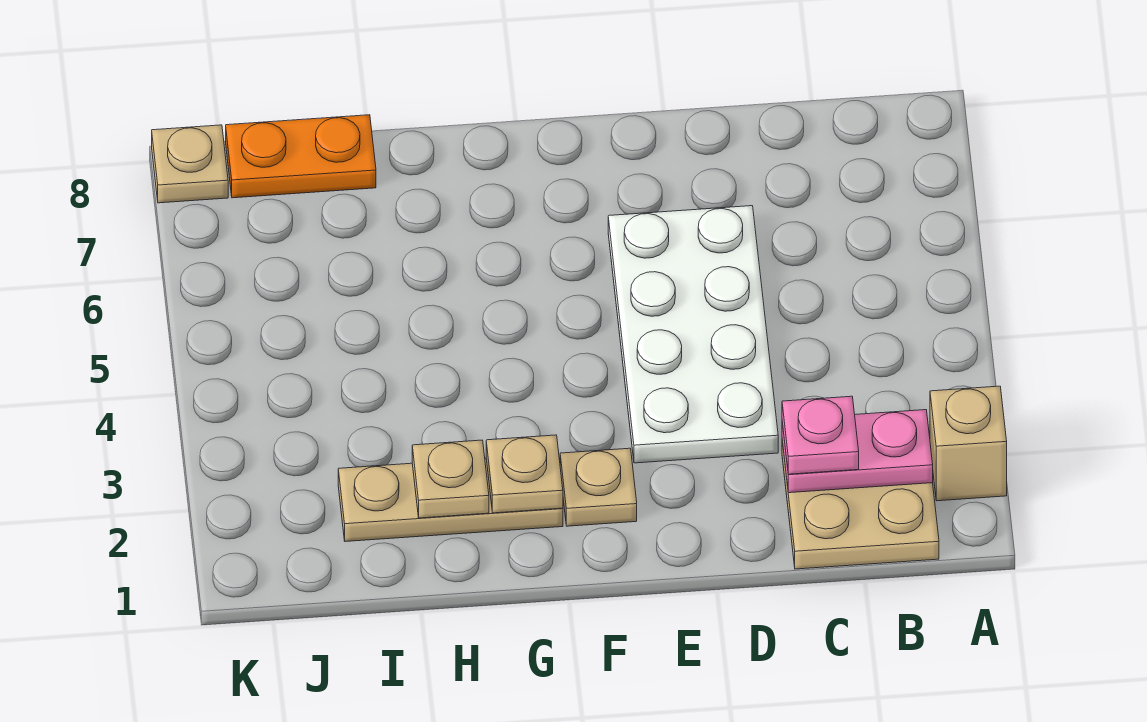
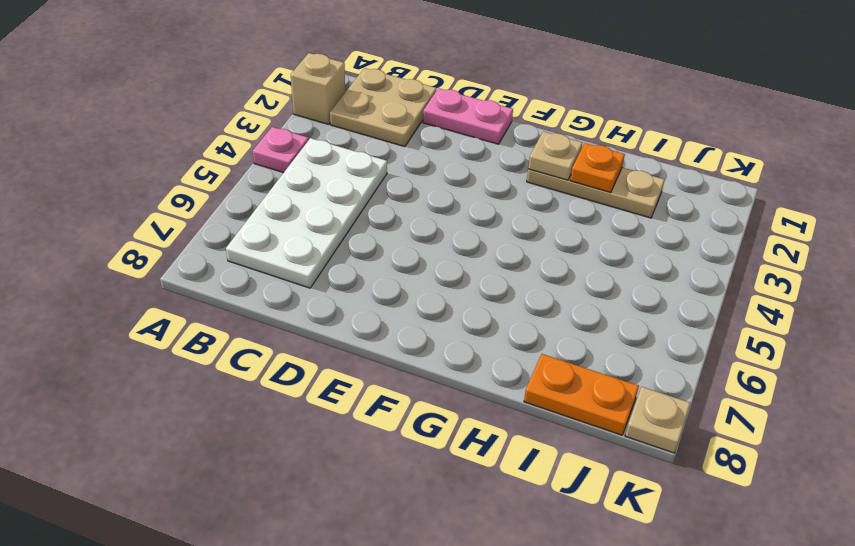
pink 1x2 plate [782,410,933,493] -> pink 1x2 plate moved to [423,88,513,144]
pink 1x1 plate [782,396,859,474] -> pink 1x1 plate moved to [253,127,309,173]
white 2x4 plate [608,206,778,463] -> white 2x4 plate moved to [226,138,387,288]
tan 1x1 plate [560,448,637,526] -> none
tan 1x1 plate [412,440,489,518] -> orange 1x1 plate [570,143,625,193]

